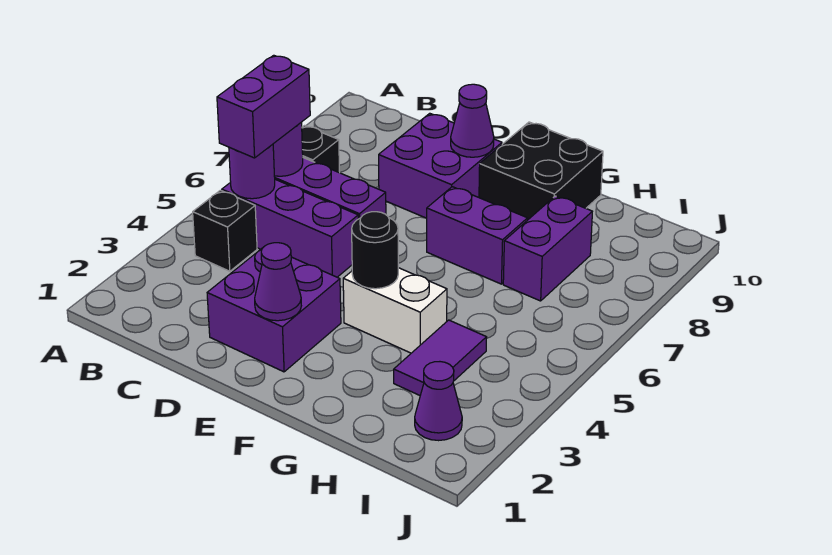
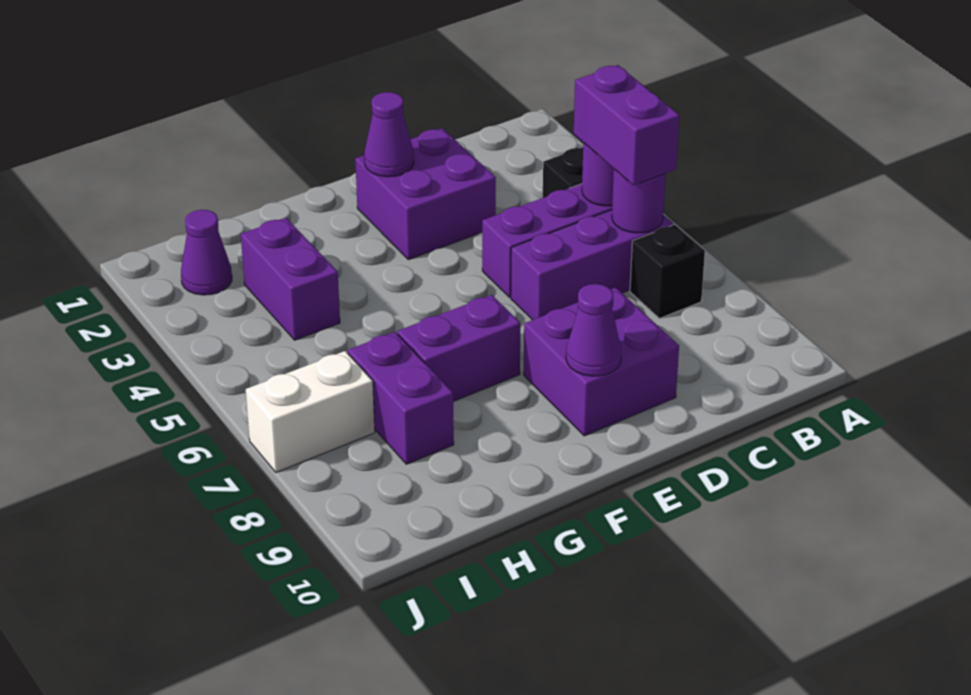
white 1x2 brick [343,268,447,353] -> white 1x2 brick moved to [246,351,375,472]
black 1x1 round brick [352,212,398,289] -> none
black 2x2 brick [479,122,603,219] -> none
purple 1x2 tile [394,320,487,395] -> purple 1x2 brick [241,218,340,340]

